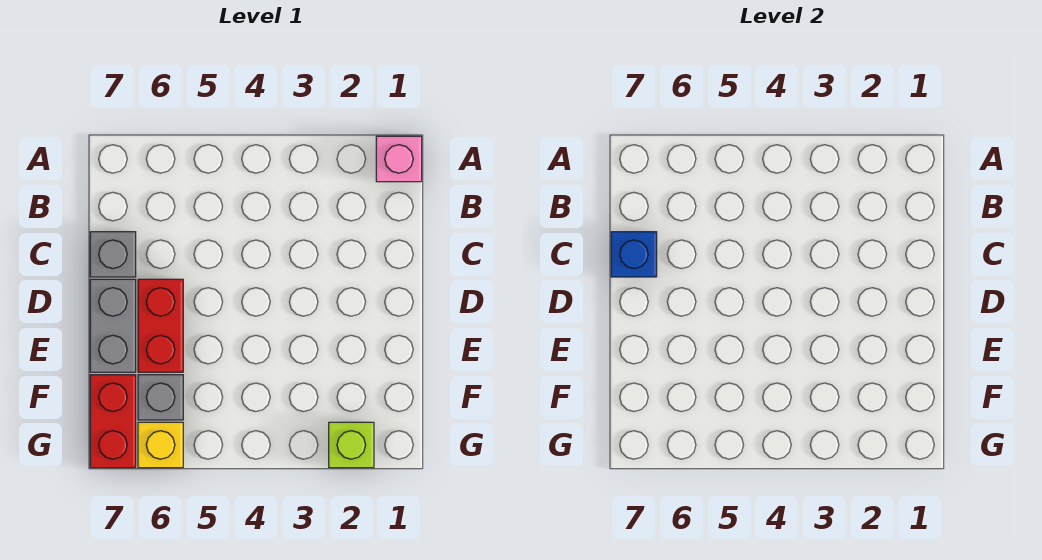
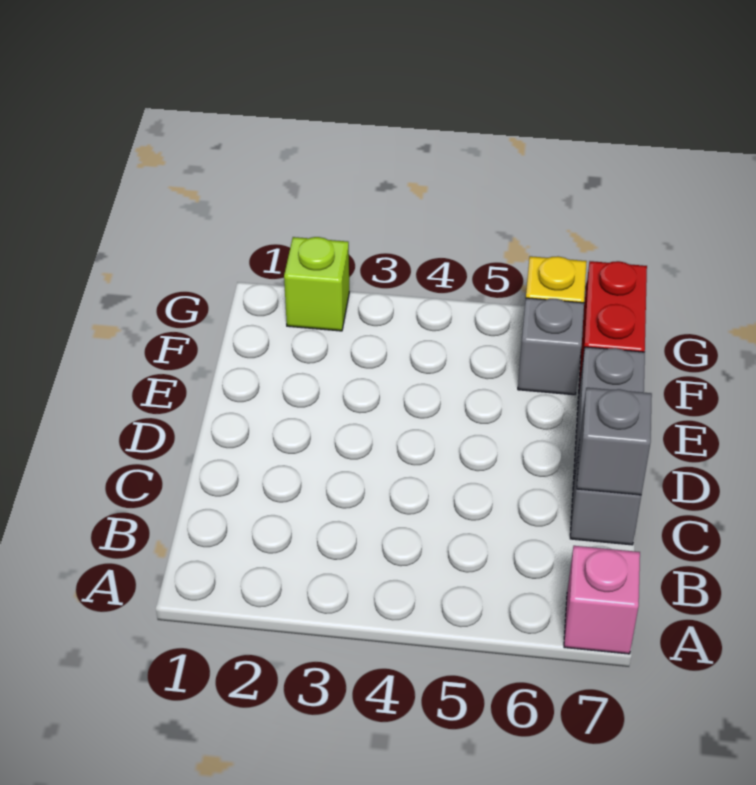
pink 1x1 brick [376,136,422,182] -> pink 1x1 brick moved to [564,546,640,654]
blue 1x1 brick [611,232,657,277] -> grey 1x1 brick [577,388,652,495]
red 1x2 brick [138,279,183,372] -> none

